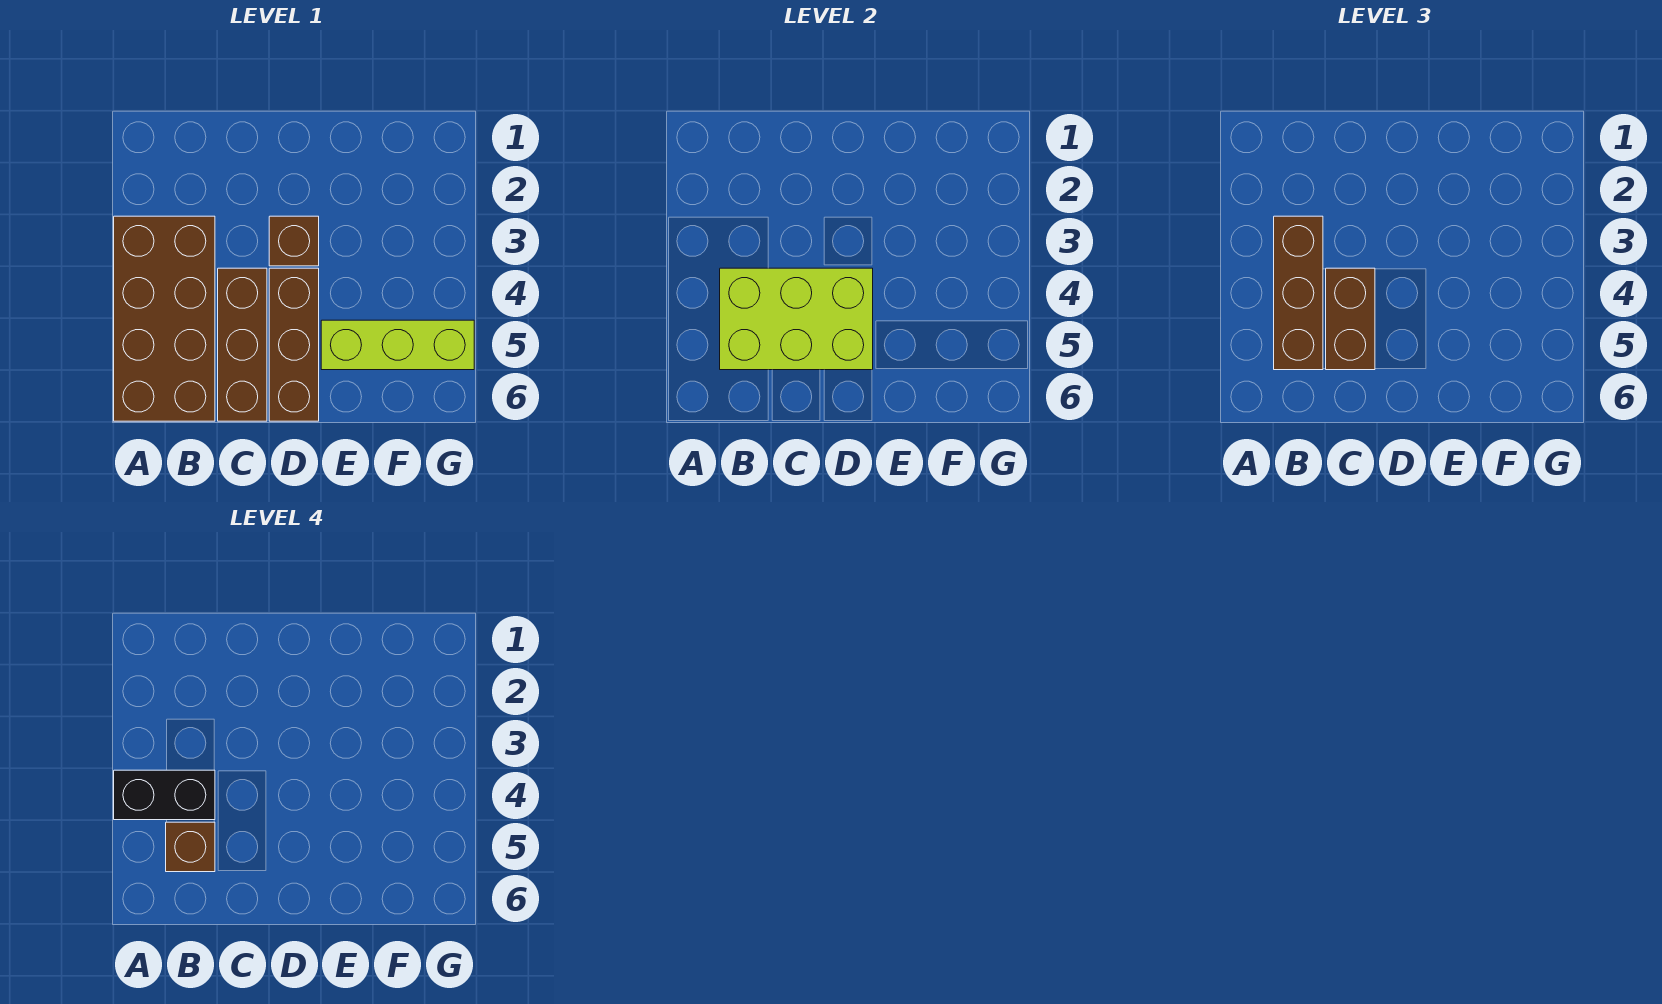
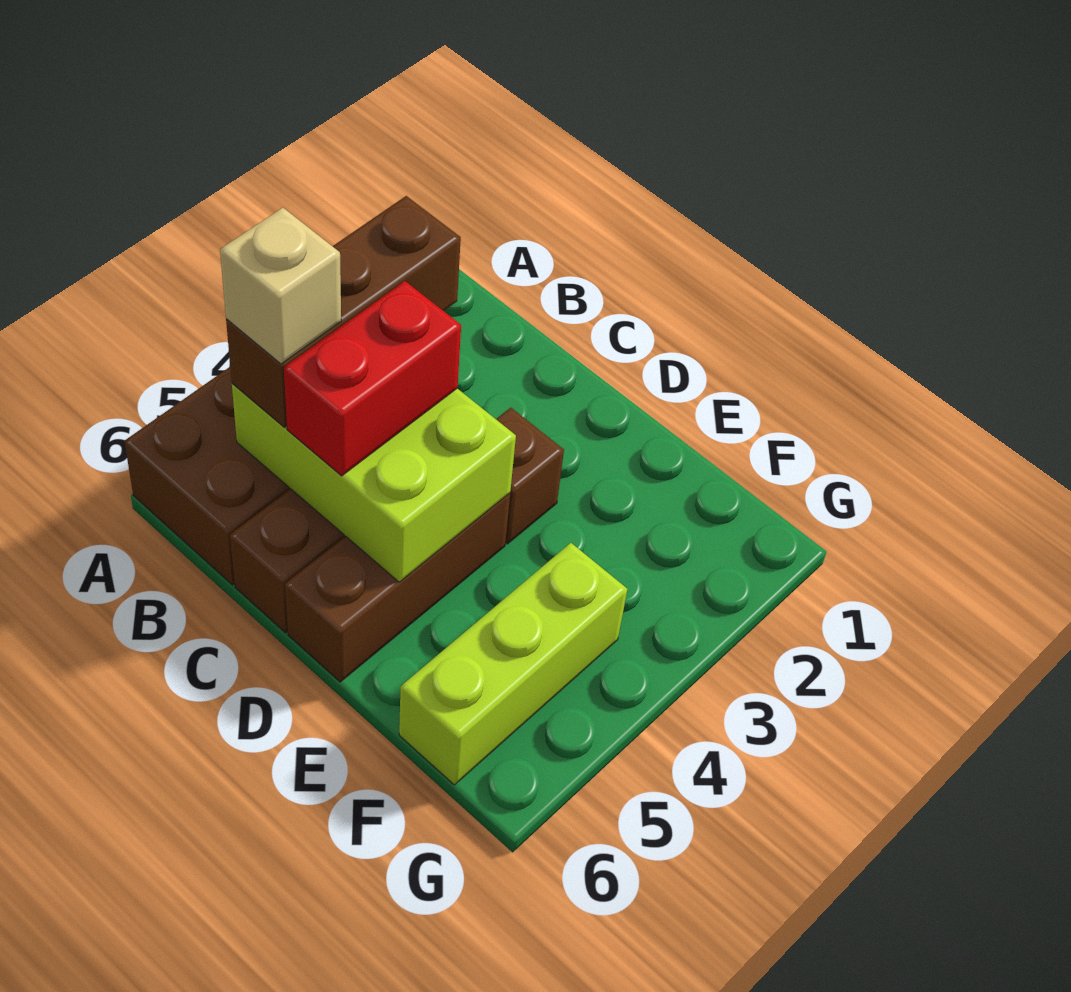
black 1x2 brick [114,770,215,820] -> none
brown 1x1 brick [166,822,215,872] -> tan 1x1 brick [220,208,341,364]
brown 1x2 brick [1326,268,1375,370] -> red 1x2 brick [284,281,461,476]
lime 1x3 brick [321,320,474,370] -> lime 1x3 brick turned to [399,543,627,785]

